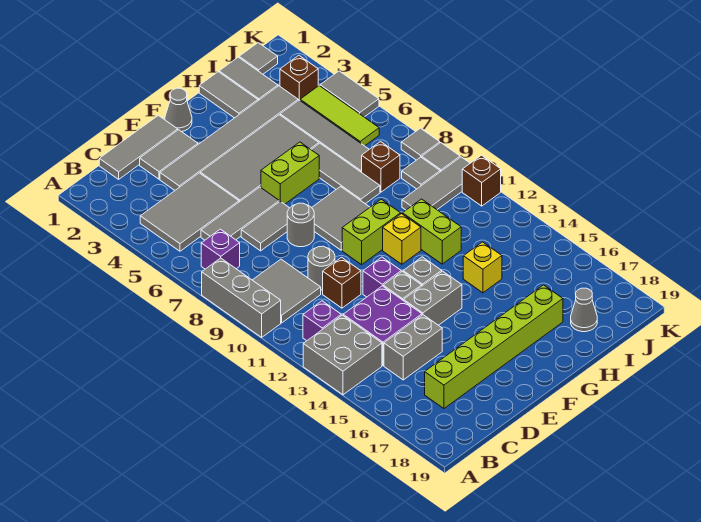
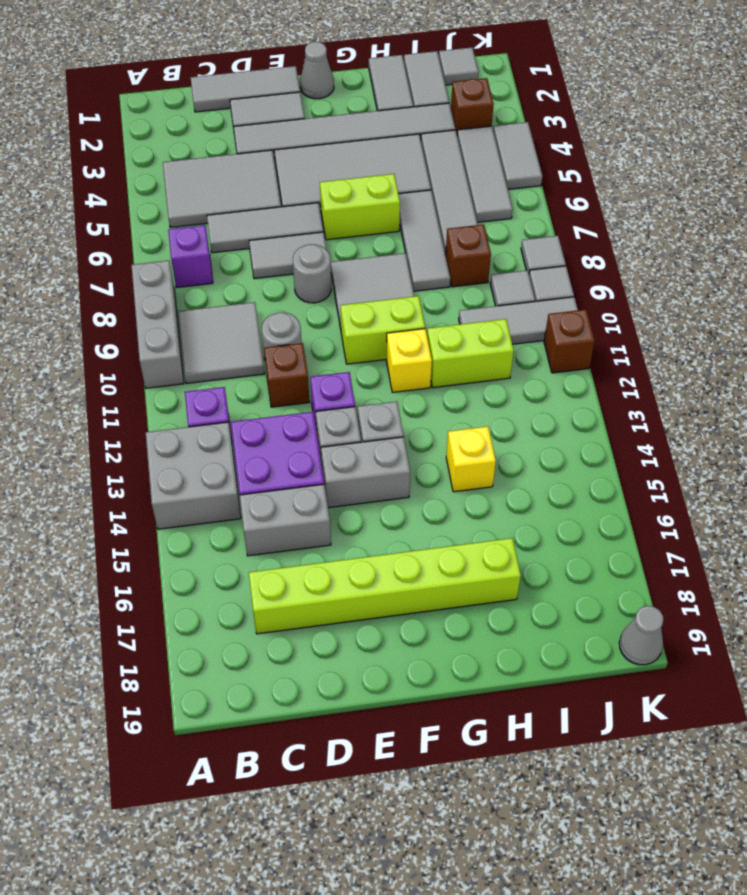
lime 1x2 brick [403,199,461,264] -> lime 1x2 brick turned to [427,319,514,388]
grey 1x1 cone [571,288,597,332] -> grey 1x1 cone moved to [619,606,663,665]
lime 1x3 tile [300,86,379,146] -> grey 1x3 tile [457,126,513,223]

